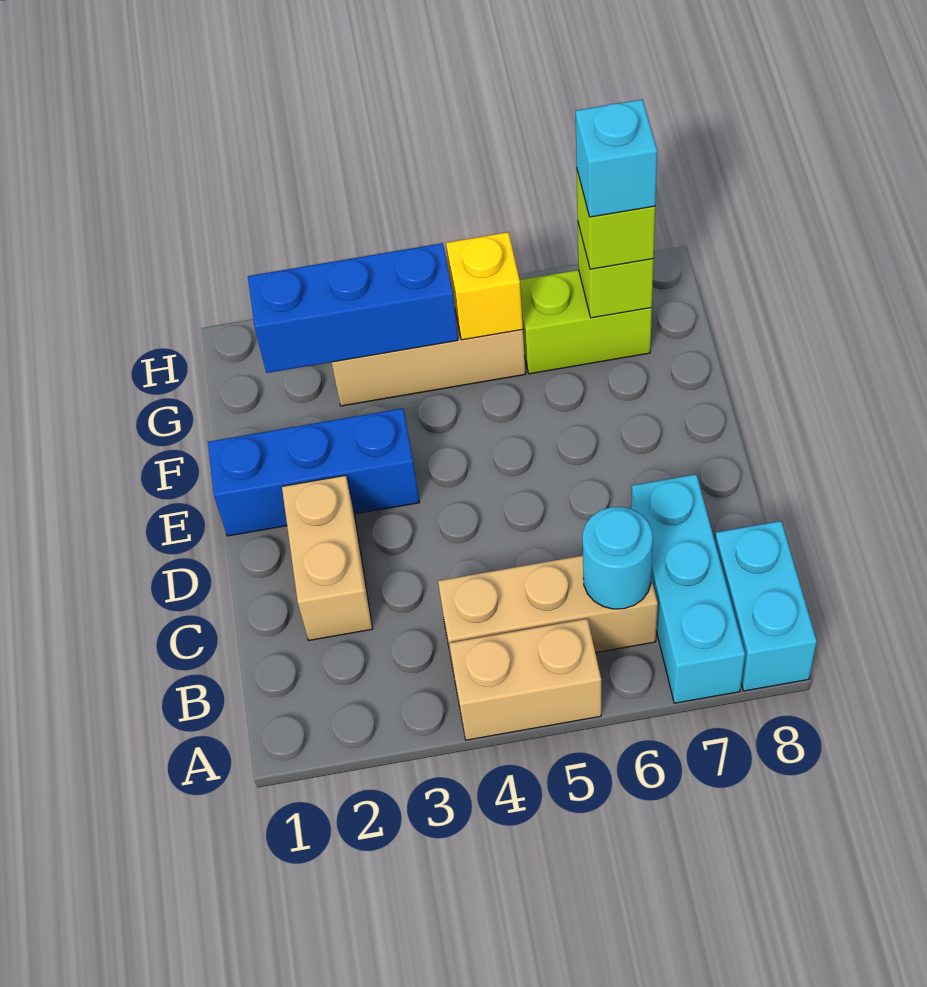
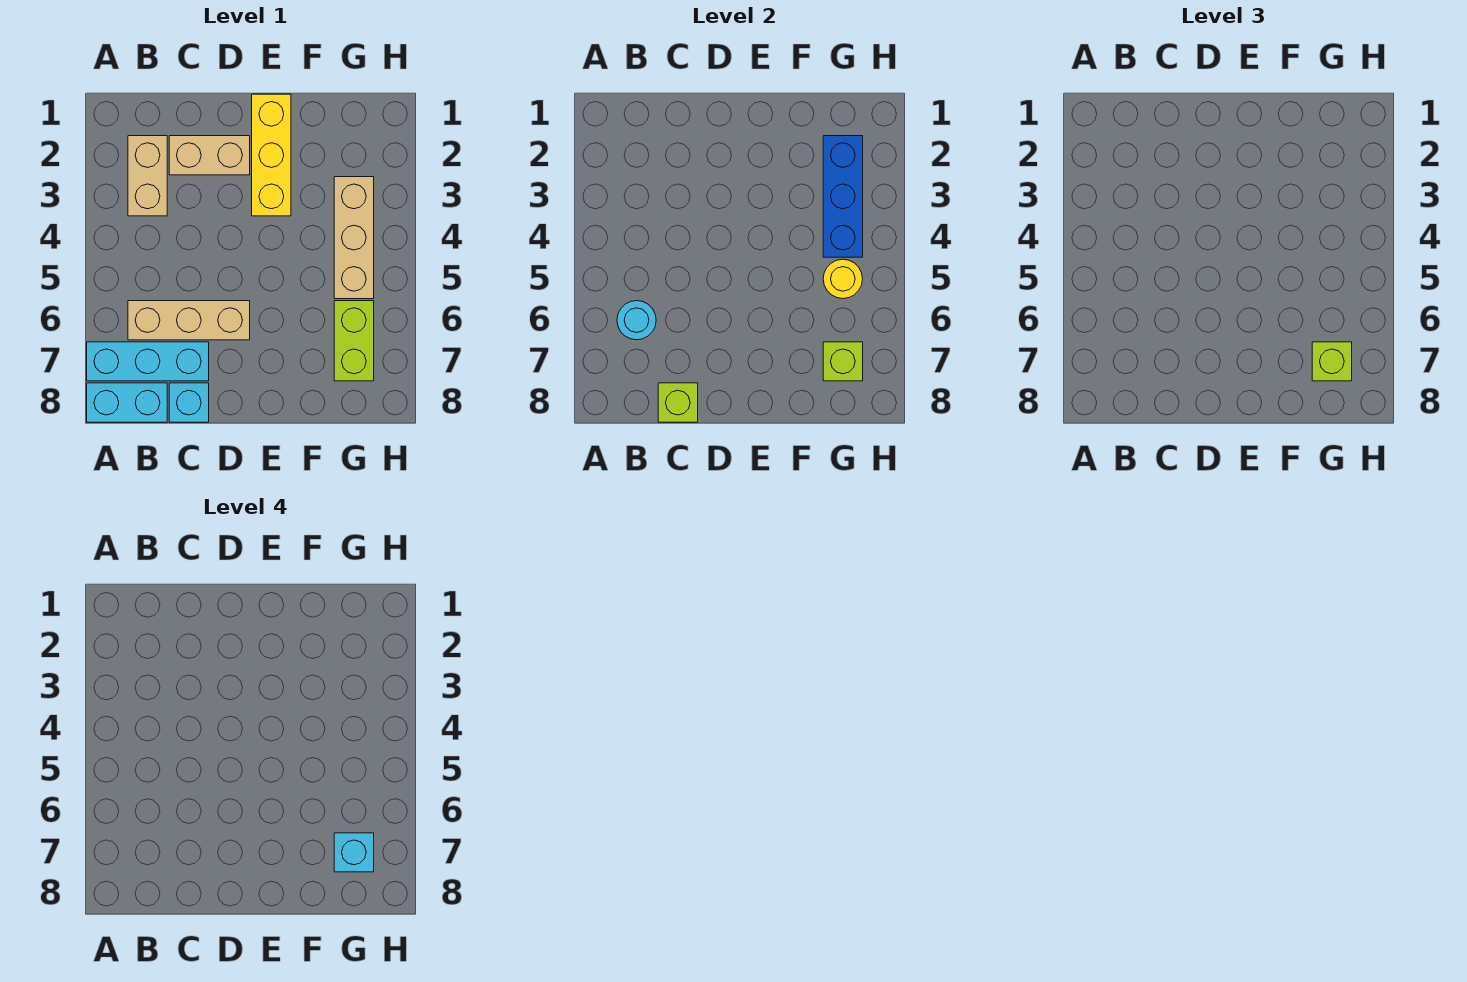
tan 1x2 brick [449,619,601,740] -> tan 1x2 brick moved to [128,136,167,216]
tan 1x3 brick [438,556,658,668] -> tan 1x3 brick turned to [128,301,250,340]
none -> cyan 1x1 brick [169,383,209,422]
none -> lime 1x1 brick [658,383,698,422]
blue 1x3 brick [208,408,419,536] -> yellow 1x3 brick [252,94,291,216]
yellow 1x1 brick [446,232,523,340] -> yellow 1x1 round brick [823,259,862,299]

